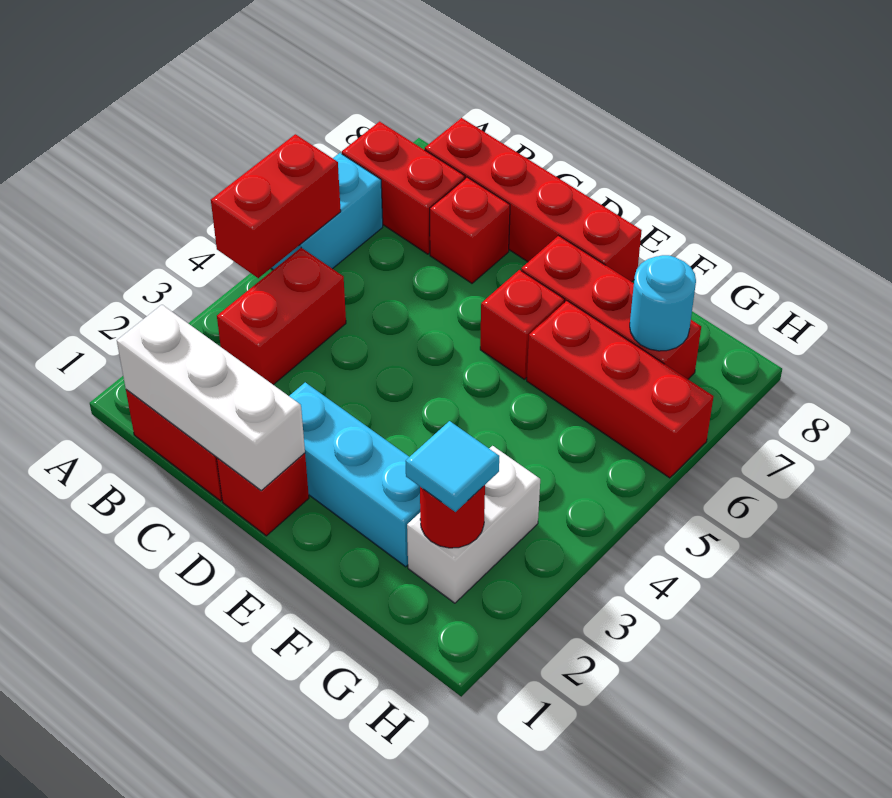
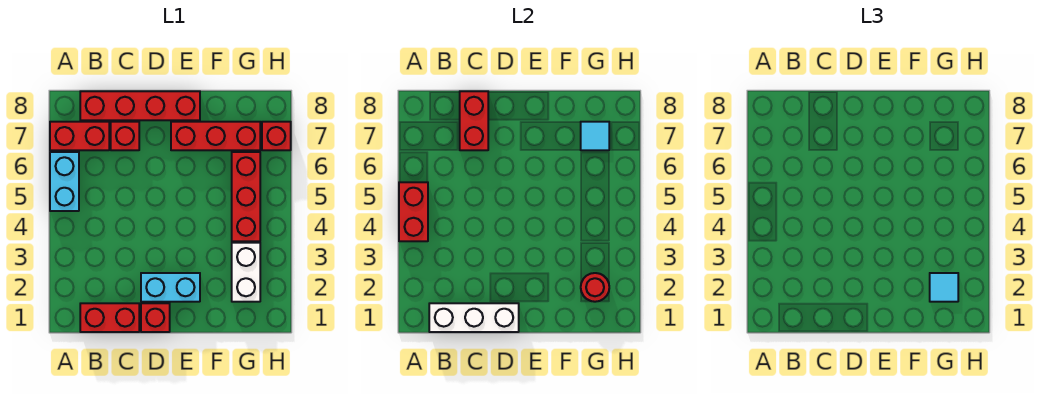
red 1x2 brick [217,248,346,385] -> red 1x2 brick moved to [460,91,488,150]
cyan 1x3 brick [289,382,420,567] -> cyan 1x2 brick [141,273,200,302]
red 1x1 brick [480,270,565,379] -> red 1x1 brick moved to [262,122,291,150]
red 1x3 brick [527,301,714,478] -> red 1x3 brick turned to [232,152,260,241]
cyan 1x1 round brick [630,255,696,351] -> cyan 1x1 tile [581,122,609,150]

